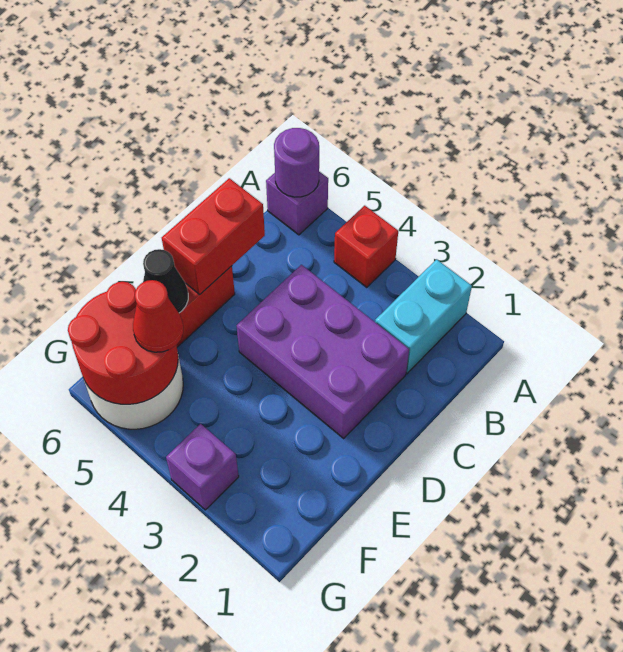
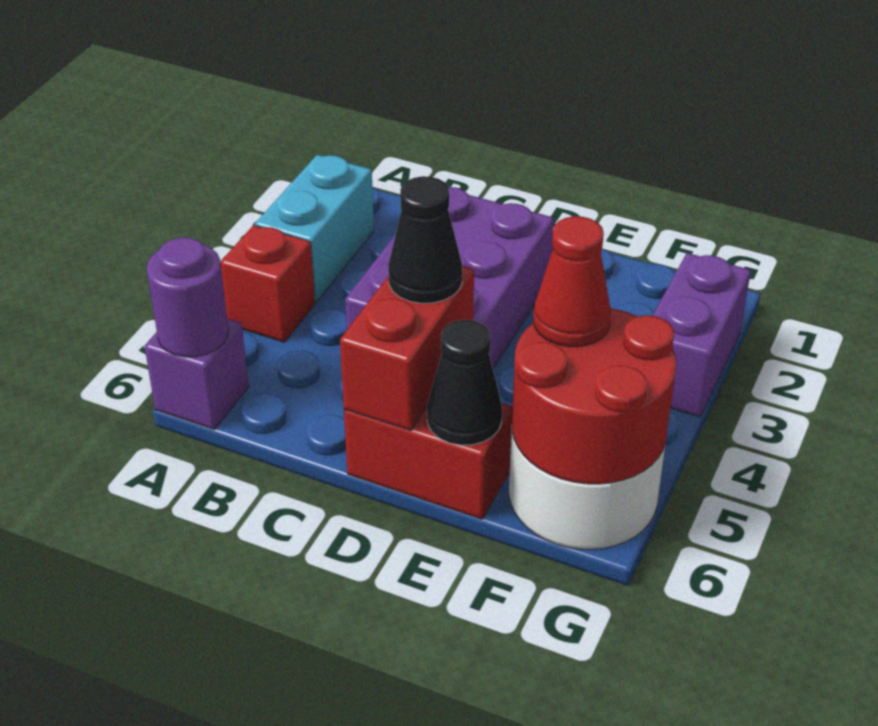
cyan 1x2 brick [375,259,472,373] -> cyan 1x2 brick turned to [255,155,374,302]
red 1x2 brick [162,178,265,294] -> red 1x2 brick turned to [340,266,474,431]
none -> black 1x1 cone [388,176,462,303]
purple 1x1 brick [166,424,239,510] -> purple 1x2 brick [653,253,751,417]

